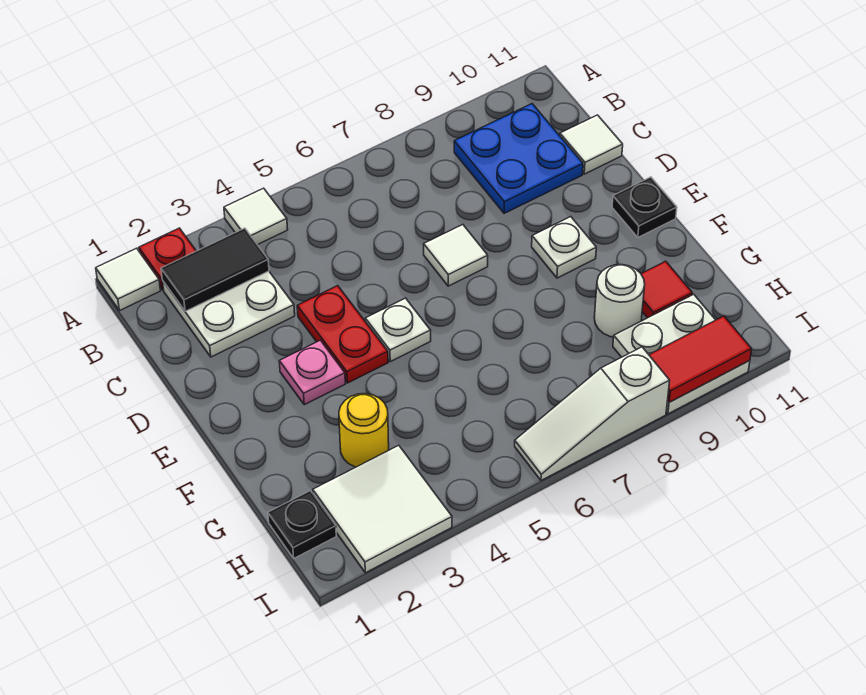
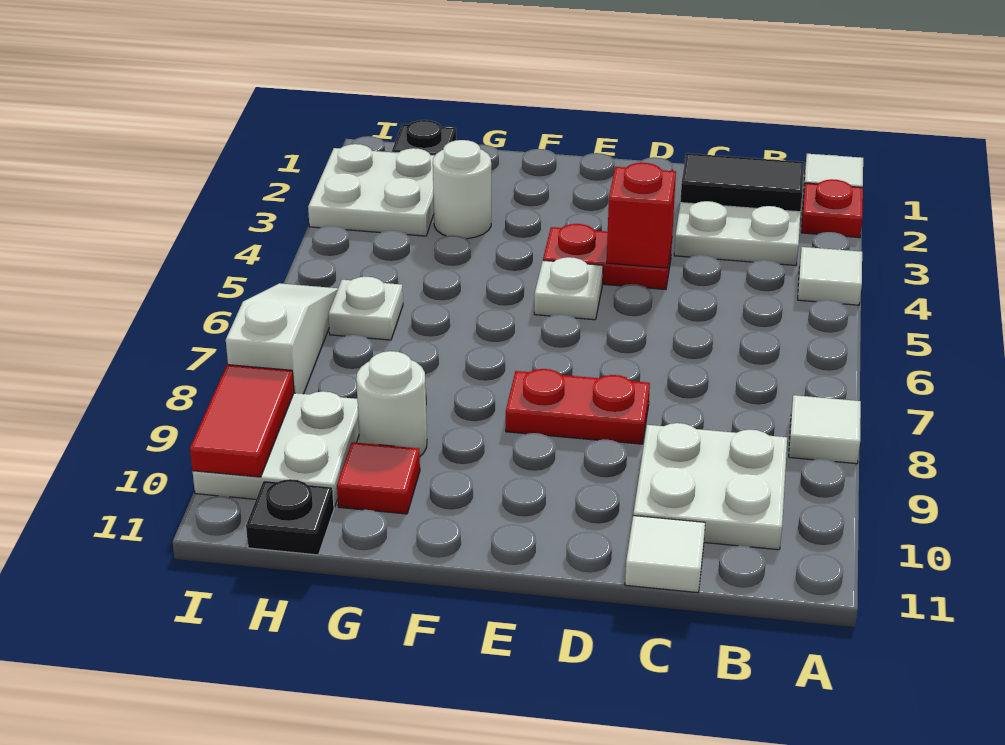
black 1x2 tile [161,228,269,311] -> black 1x2 tile turned to [680,153,804,212]
blue 2x2 plate [454,104,583,213] -> white 2x2 plate [633,423,787,550]
none -> red 1x1 brick [607,163,676,268]
white 1x1 tile [424,225,488,286] -> white 1x1 tile moved to [789,395,861,464]
none -> red 1x2 plate [506,369,650,444]
pink 1x1 plate [279,340,345,405] -> none
white 1x1 plate [532,217,596,278] -> white 1x1 plate moved to [328,277,403,340]
black 1x1 plate [612,177,677,237] -> black 1x1 plate moved to [246,479,334,555]
yellow 1x1 round brick [339,394,389,467] -> white 1x1 round brick [433,140,491,239]
white 2x2 tile [313,445,452,573] -> white 2x2 plate [308,144,434,236]

